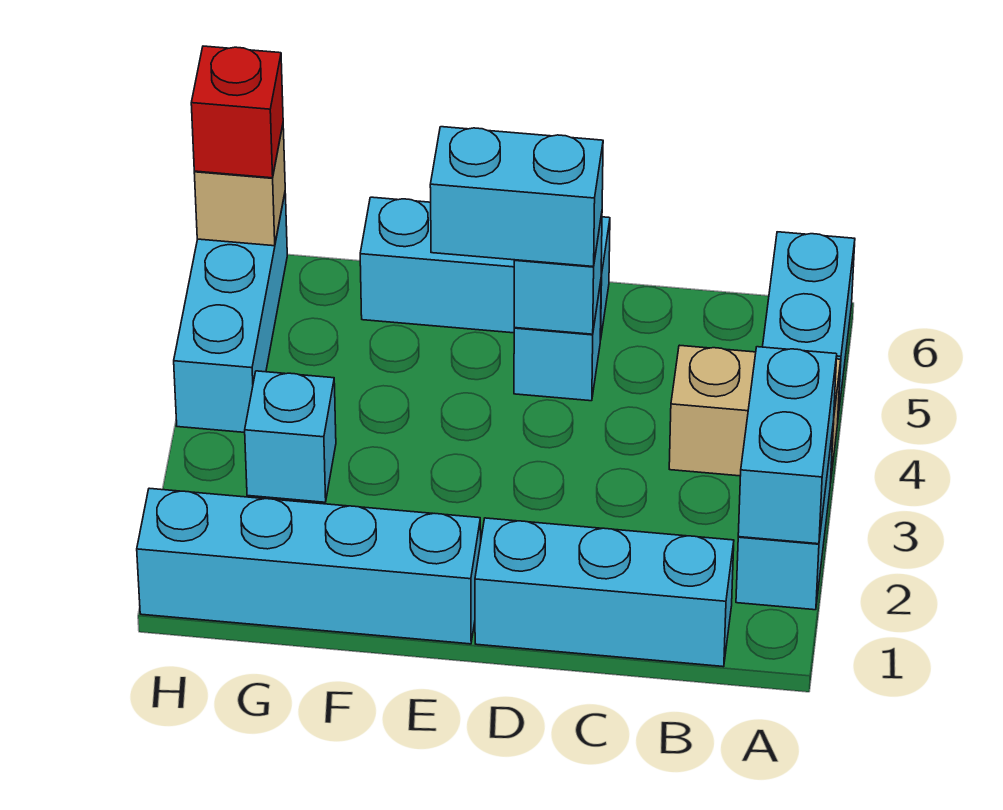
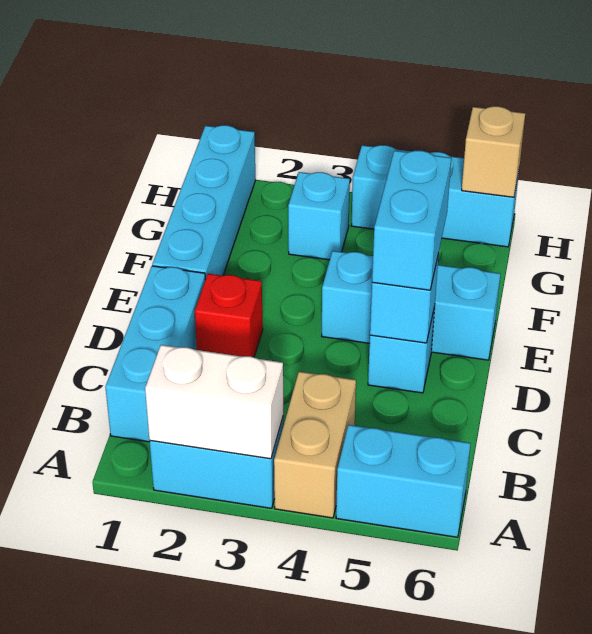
cyan 1x2 brick [738,347,837,544] -> white 1x2 brick [145,345,283,459]
cyan 1x3 brick [360,197,610,340] -> cyan 1x3 brick turned to [322,251,500,360]
red 1x1 brick [191,46,283,178] -> red 1x1 brick moved to [195,274,263,357]

